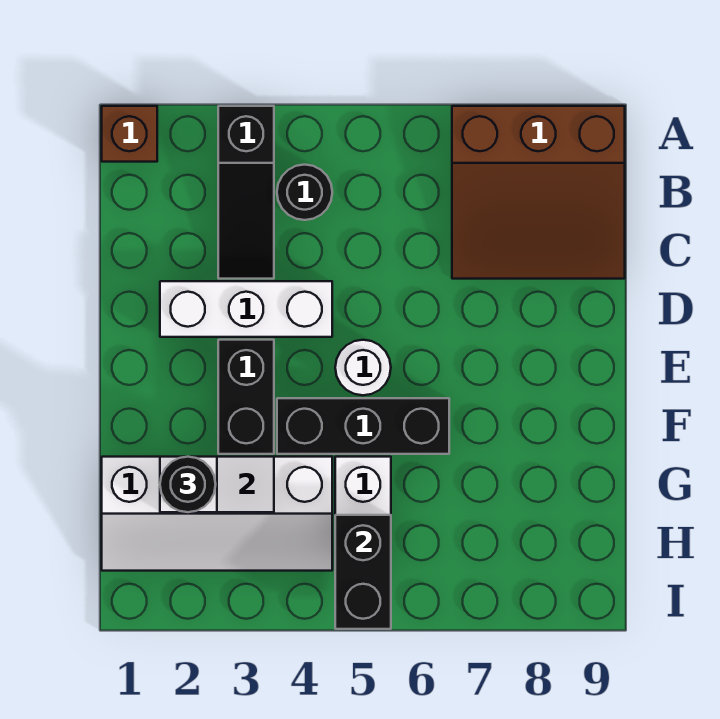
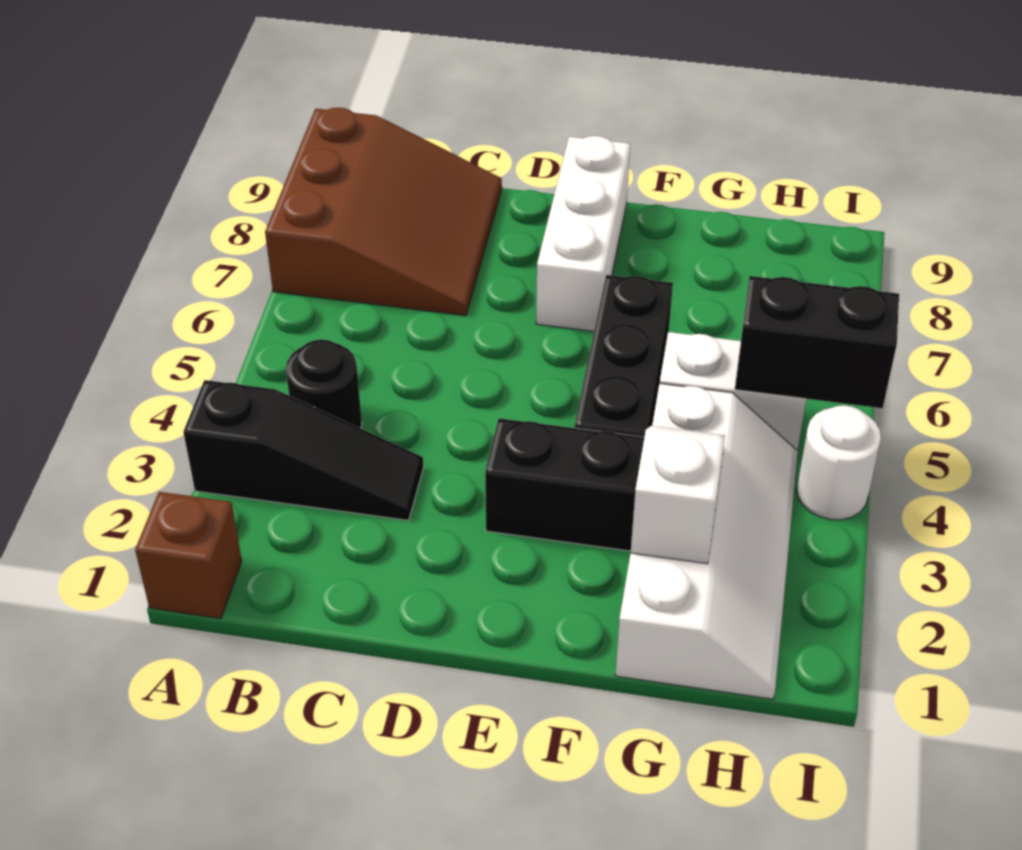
white 1x3 brick [160,281,332,337] -> white 1x3 brick moved to [536,136,630,331]
white 1x1 round brick [335,340,391,395] -> white 1x1 round brick moved to [797,405,881,520]
black 1x1 round brick [160,457,216,512] -> none

